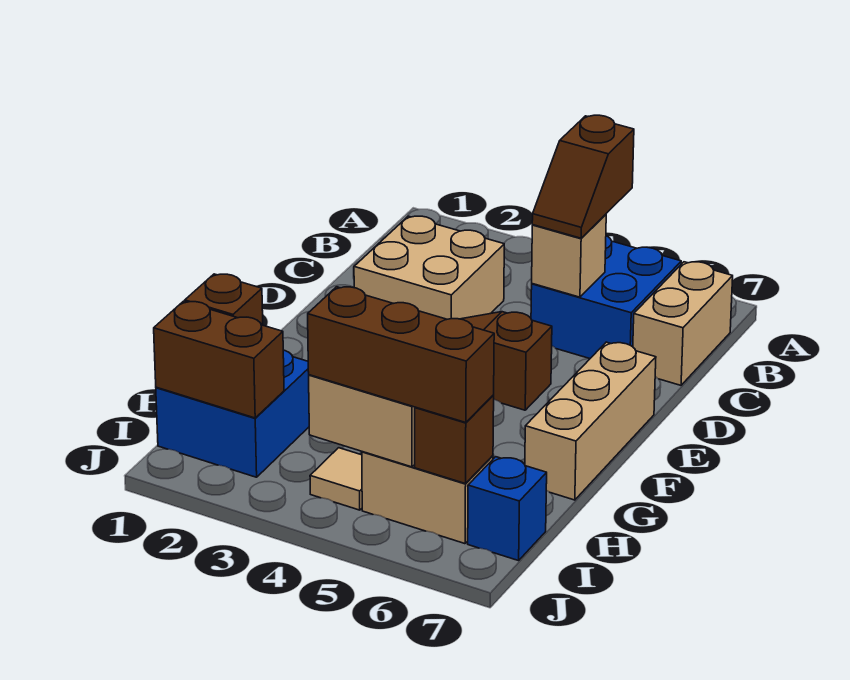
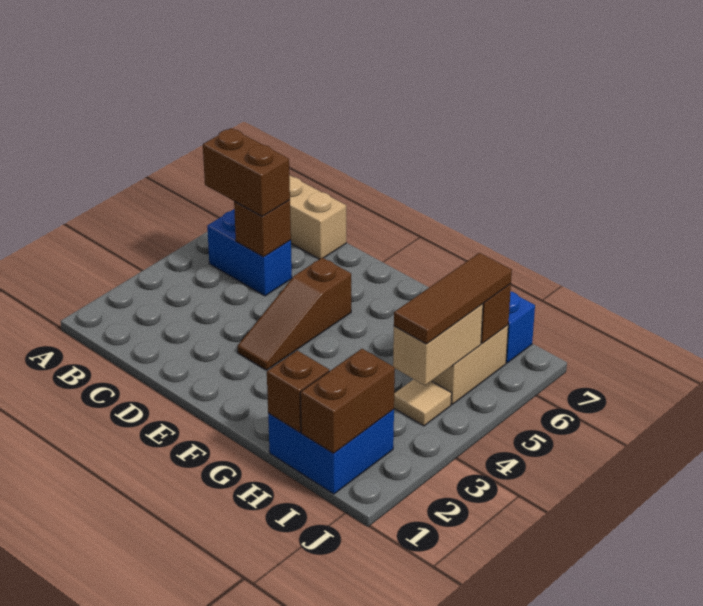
blue 2x2 brick [531,236,681,359] -> blue 1x2 brick [207,210,292,296]
brown 1x2 slope [532,115,634,238] -> brown 1x2 brick [203,128,290,216]
tan 2x2 brick [354,216,504,319] -> none
tan 1x1 brick [532,214,606,297] -> brown 1x1 brick [234,200,291,257]
tan 1x3 brick [525,342,656,500] -> none
brown 1x3 brick [308,287,494,423] -> brown 1x3 tile [394,253,512,344]

